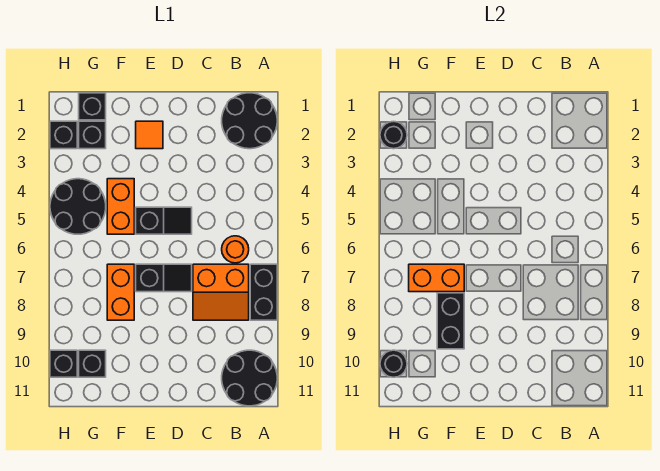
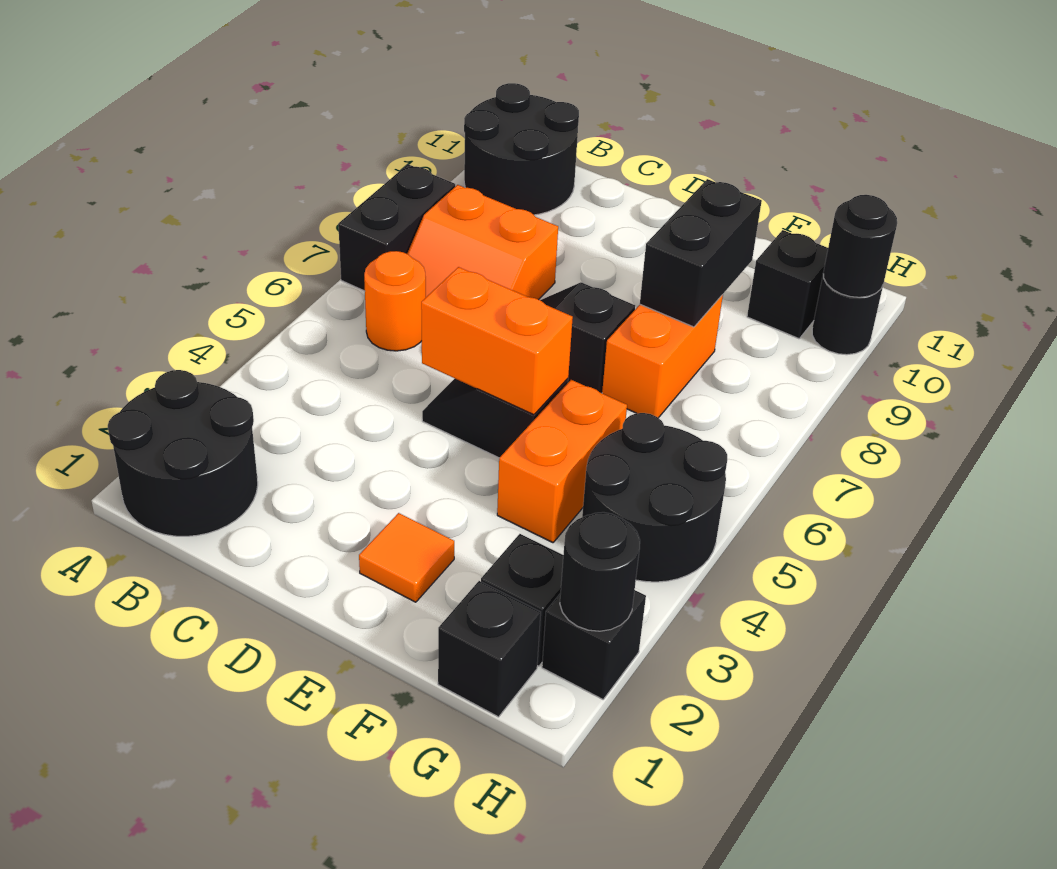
orange 2x2 slope [193,264,249,320] -> orange 2x2 slope turned to [407,185,558,300]
orange 1x2 brick [409,264,464,292] -> orange 1x2 brick moved to [421,267,573,415]
black 1x1 brick [50,350,77,377] -> black 1x1 round brick [812,274,883,355]

